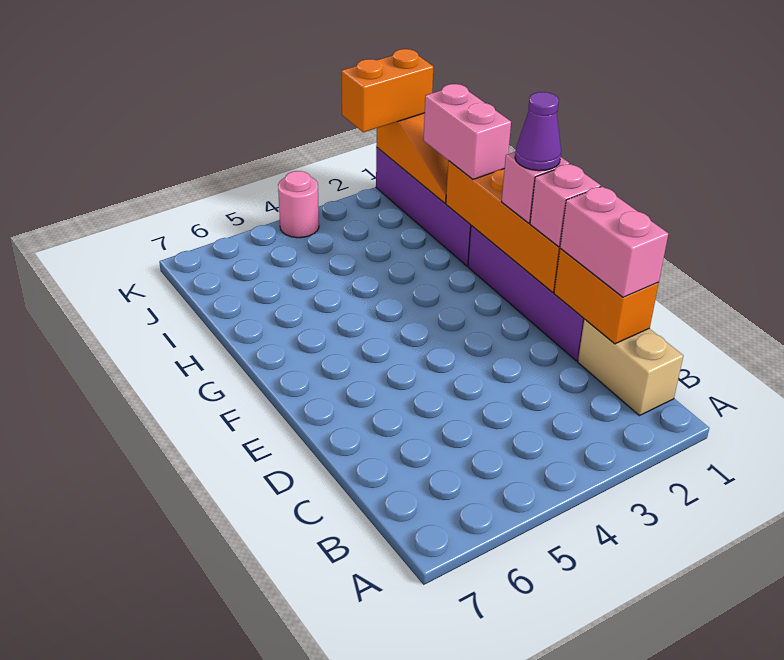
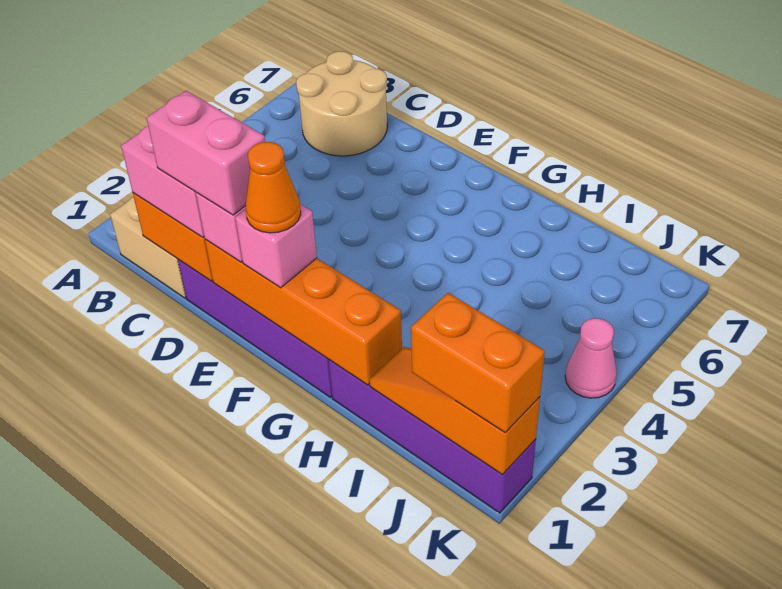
none -> tan 2x2 round brick [296,51,387,156]
purple 1x1 cone [515,92,561,171] -> orange 1x1 cone [246,142,301,233]
pink 1x2 brick [423,84,511,179] -> pink 1x2 brick moved to [147,91,265,215]
orange 1x2 brick [342,49,433,132] -> orange 1x2 brick turned to [411,293,545,433]
pink 1x1 round brick [278,171,319,238] -> pink 1x1 cone [565,318,617,398]

